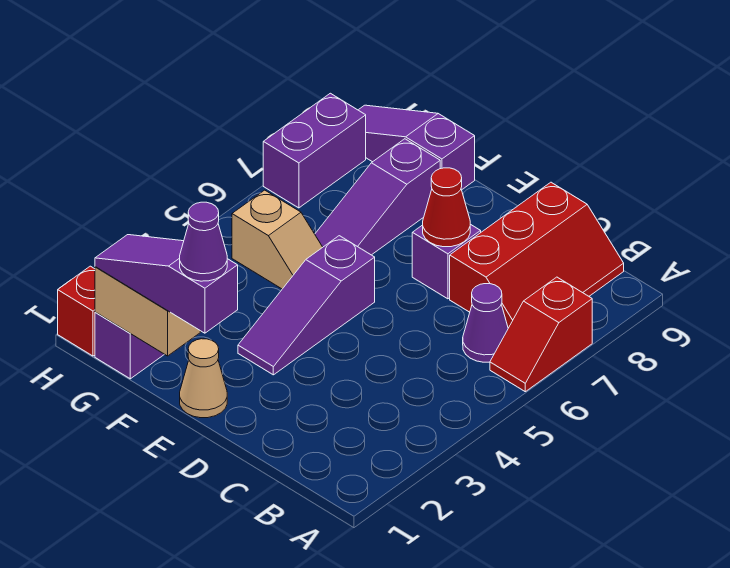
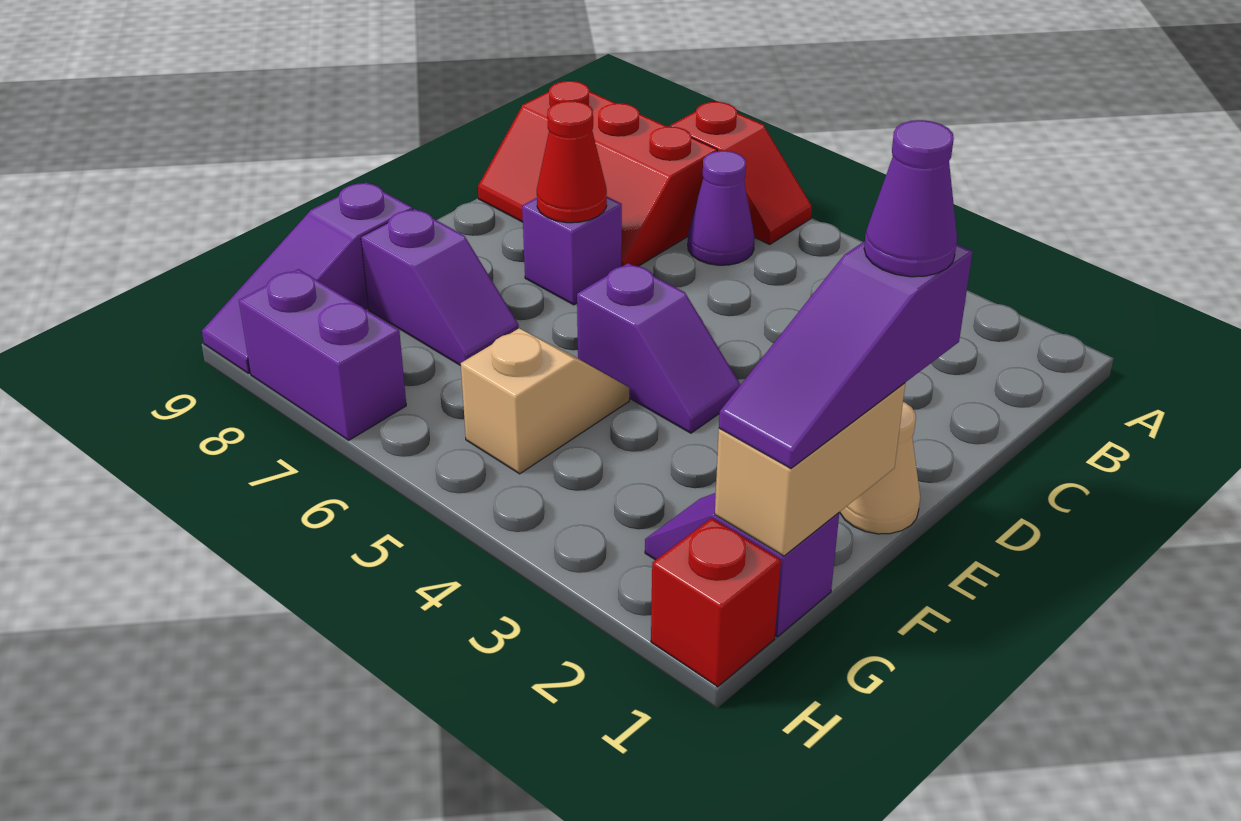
red 2x3 slope [450,182,624,328] -> red 2x3 slope turned to [478,81,717,266]
purple 1x3 slope [238,236,375,375] -> purple 1x2 slope [577,263,740,433]
purple 1x3 slope [315,139,440,255] -> purple 1x2 slope [361,209,519,366]

